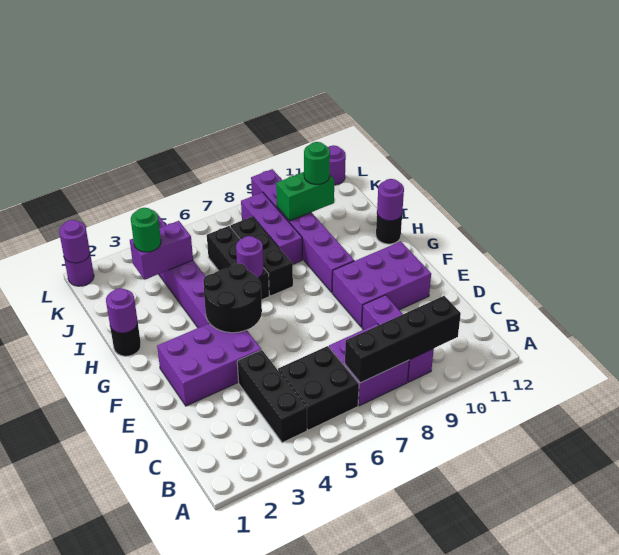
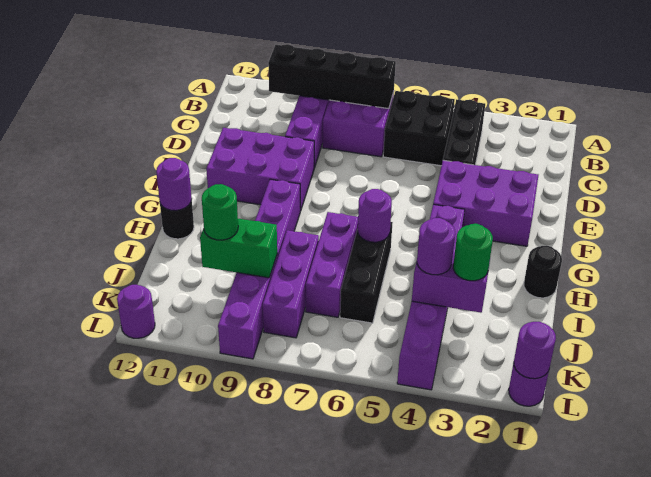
black 2x2 round brick [203,263,262,333] -> none
purple 1x1 round brick [106,288,137,333] -> purple 1x1 round brick moved to [417,218,455,275]
black 1x3 brick [230,217,293,296] -> purple 1x3 brick [306,212,358,317]

